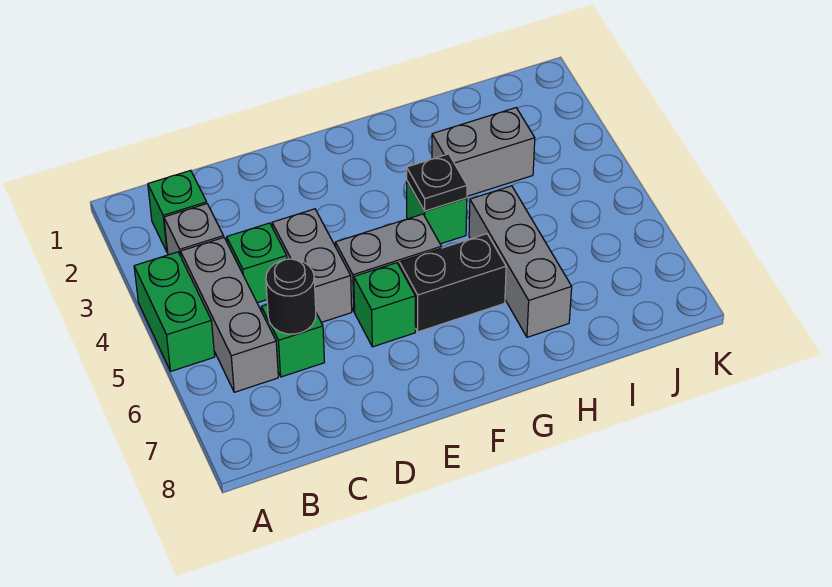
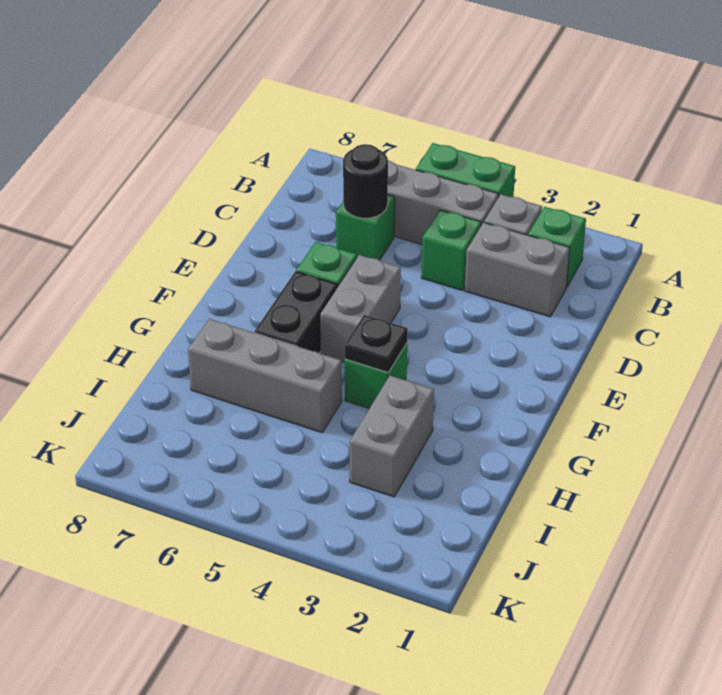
grey 1x2 brick [272,209,352,322] -> grey 1x2 brick moved to [465,223,570,317]

